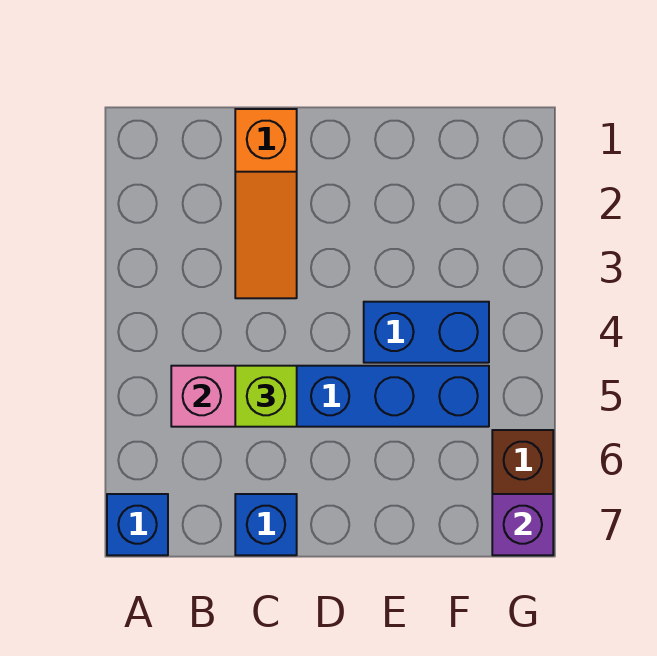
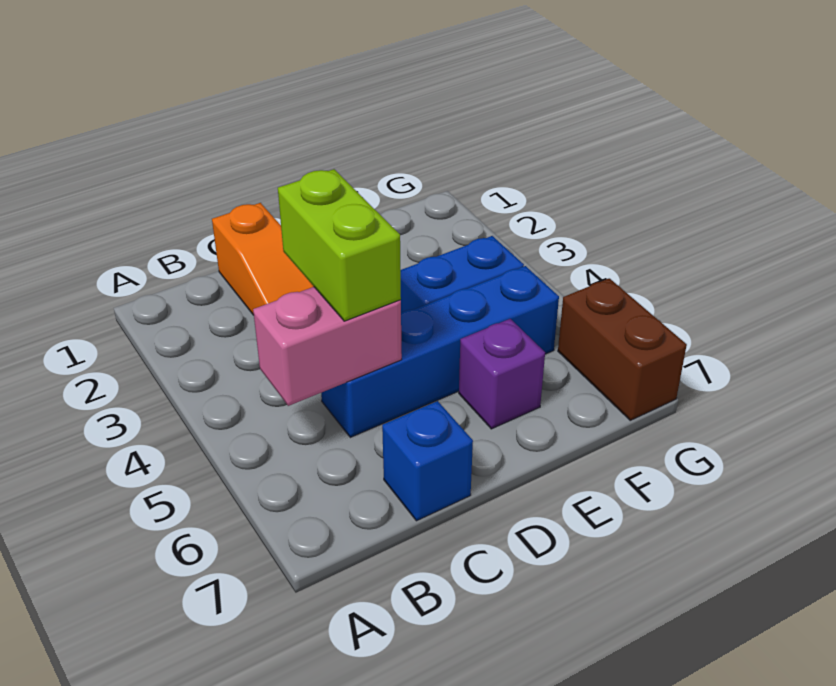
blue 1x1 brick [107,494,168,555] -> none
lime 1x1 brick [235,366,297,427] -> lime 1x2 brick [278,169,401,321]
purple 1x1 brick [492,494,553,555] -> purple 1x1 brick moved to [459,319,545,429]

